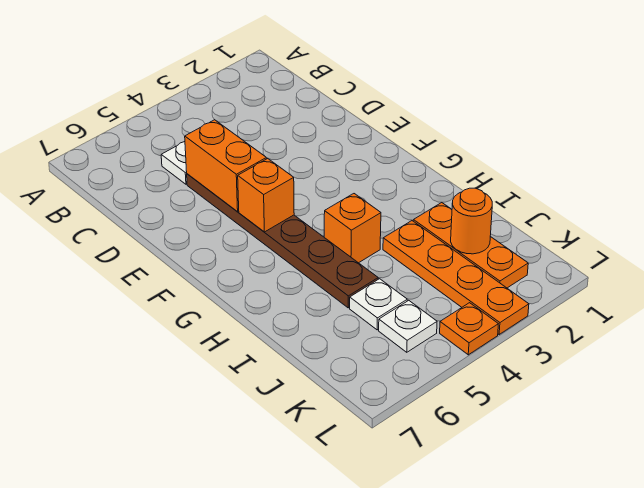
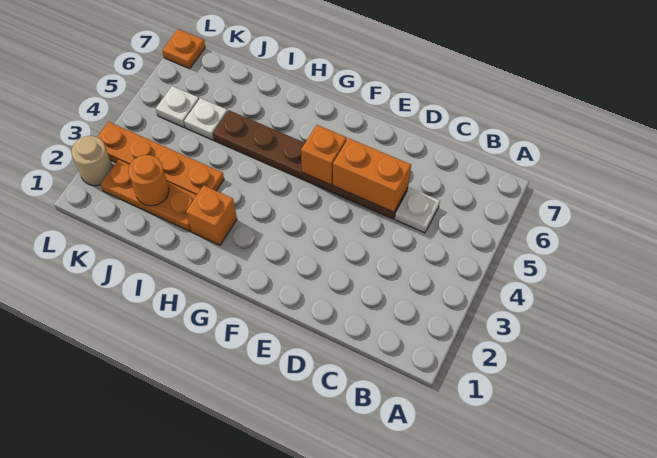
orange 1x1 brick [324,194,381,263] -> orange 1x1 brick moved to [186,186,237,245]
none -> tan 1x1 round brick [71,136,113,186]
orange 1x1 plate [440,303,498,355] -> orange 1x1 plate moved to [162,29,205,69]

